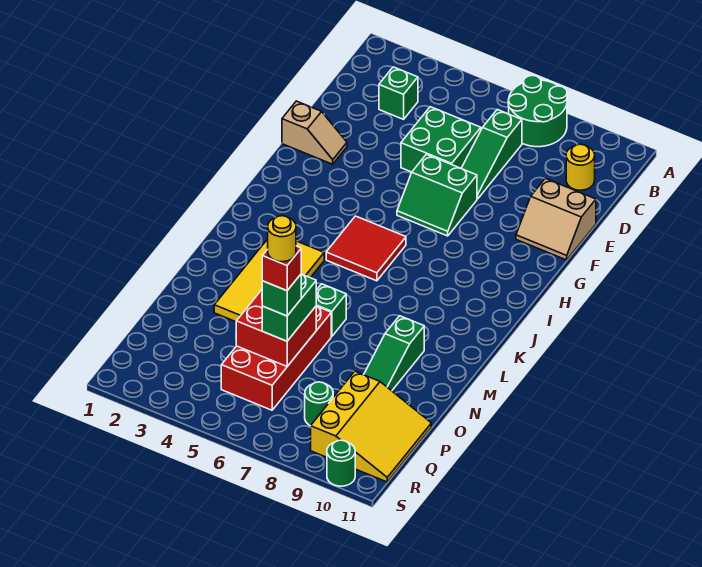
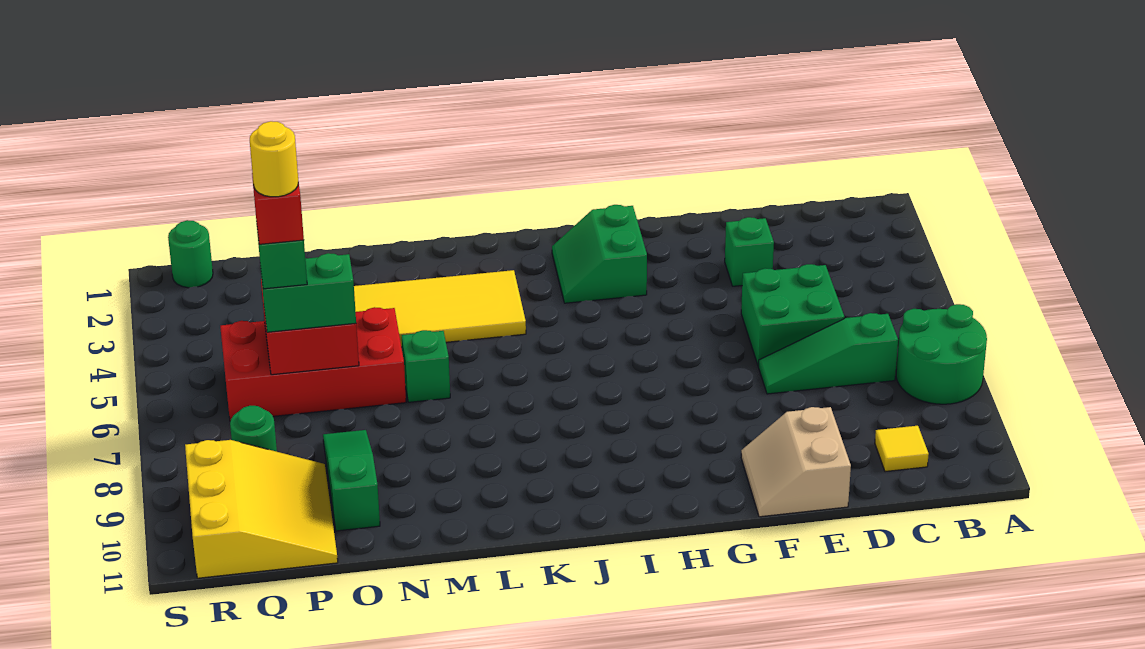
green 1x1 brick [379,67,418,119] -> green 1x1 brick moved to [725,217,774,286]
yellow 1x1 round brick [566,144,595,190] -> yellow 1x1 tile [875,426,929,472]
tan 1x2 slope [282,101,347,164] -> none
green 2x2 slope [397,154,477,236] -> green 2x2 slope moved to [552,205,647,303]
red 2x2 tile [326,216,406,281] -> none
green 1x3 slope [364,316,424,391] -> green 1x3 slope turned to [323,430,380,531]
yellow 3x3 slope [311,371,431,482] -> yellow 3x3 slope turned to [185,440,338,578]
green 1x1 round brick [327,440,355,486] -> green 1x1 round brick moved to [168,220,213,288]

